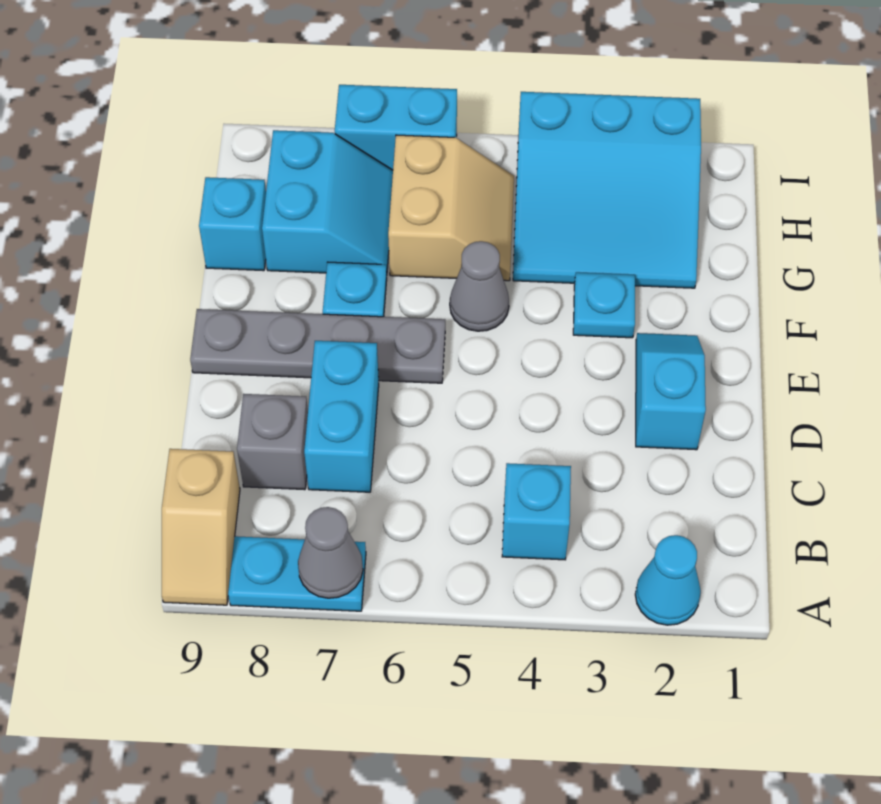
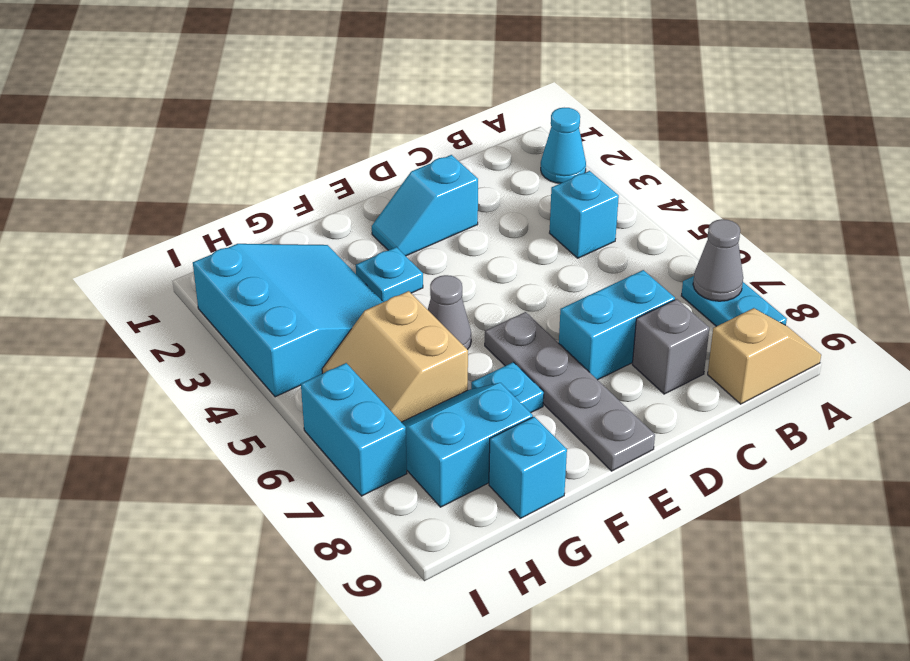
tan 2x2 slope [388,135,514,281] -> tan 2x2 slope turned to [322,291,468,422]

